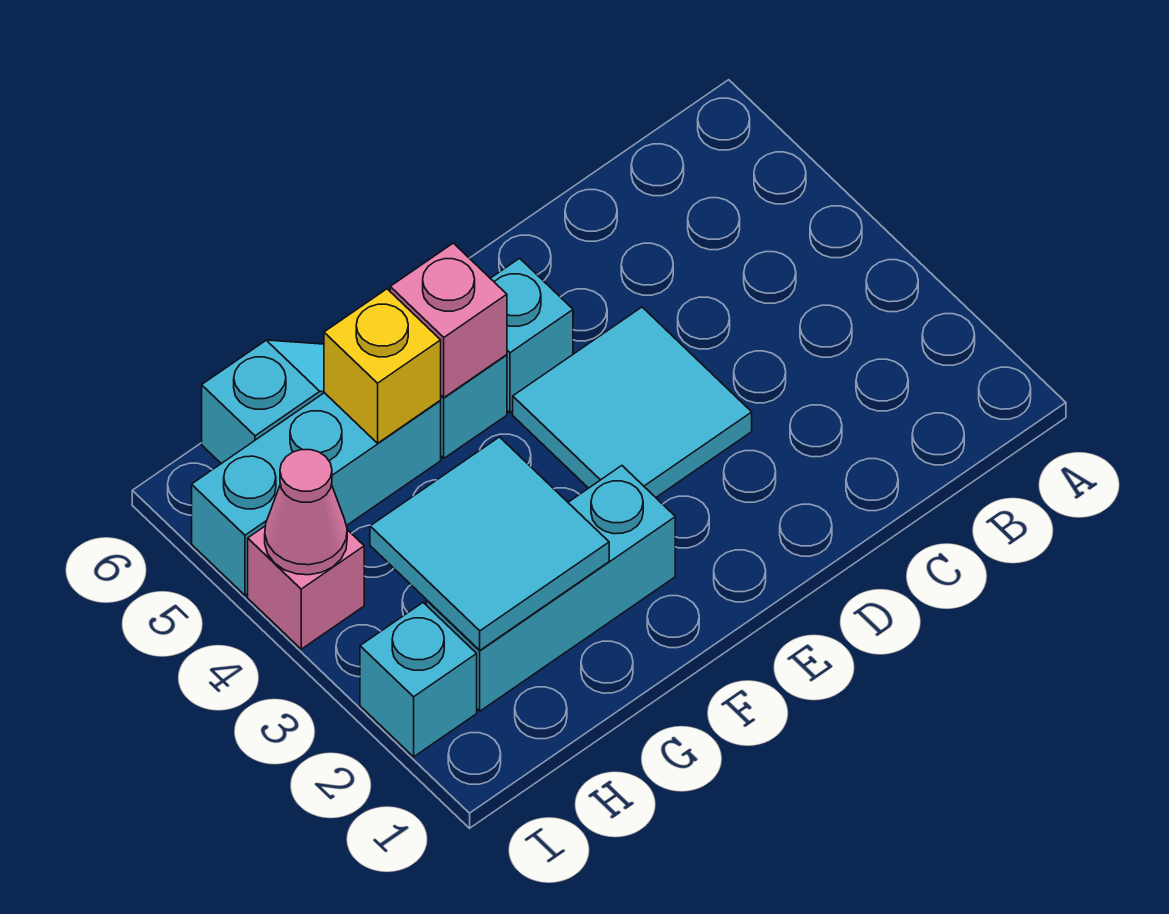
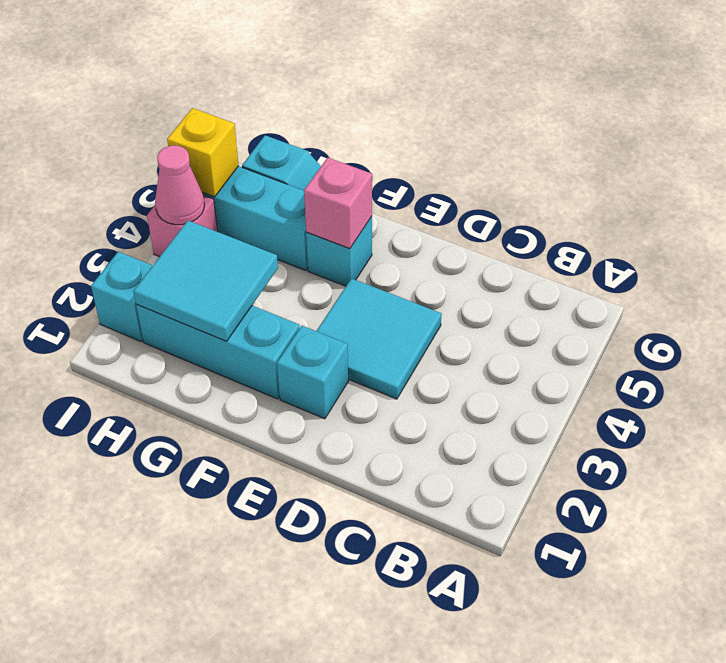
cyan 1x1 brick [490,258,573,413] -> cyan 1x1 brick moved to [277,326,348,419]
yellow 1x1 brick [324,289,441,443] -> yellow 1x1 brick moved to [167,108,239,197]

